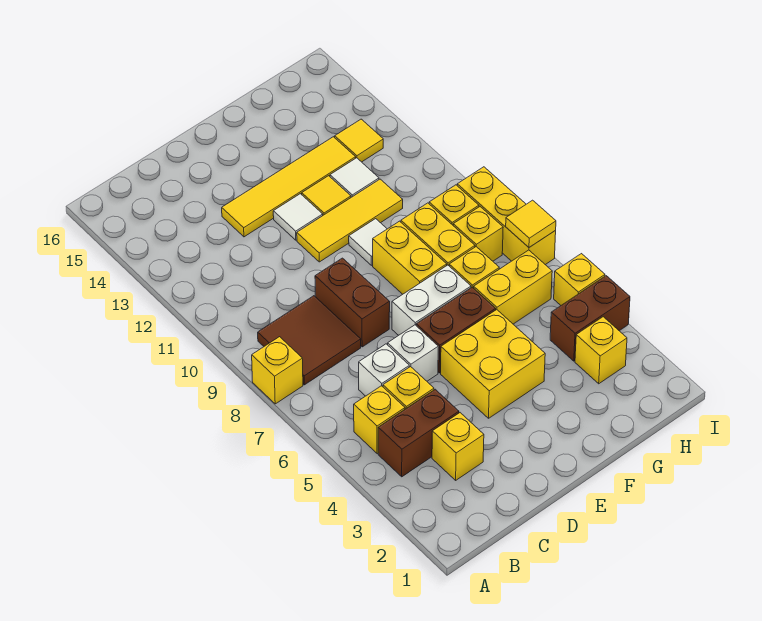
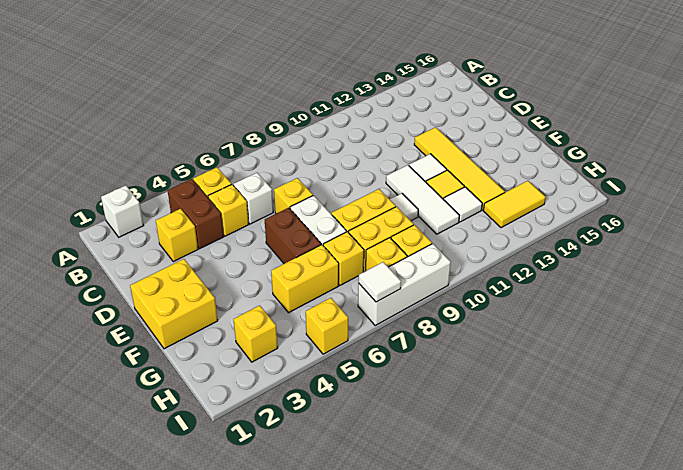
yellow 1x1 brick [252,337,303,404] -> yellow 1x1 brick moved to [274,178,313,213]
brown 2x2 tile [258,296,361,385] -> none
white 1x1 brick [388,325,438,381] -> white 1x1 brick moved to [101,185,144,237]
brown 1x2 brick [315,258,390,347] -> none
yellow 2x2 brick [441,310,545,418] -> yellow 2x2 brick moved to [130,259,218,349]
yellow 1x3 tile [297,179,403,262] -> white 1x3 tile [386,165,459,234]
yellow 1x2 brick [474,250,552,324] -> yellow 1x2 brick turned to [271,245,339,313]
brown 1x2 brick [550,276,630,361] -> none
yellow 1x1 tile [335,119,383,162] -> yellow 1x2 tile [483,181,546,228]
yellow 1x3 brick [457,167,556,265] -> white 1x3 brick [358,244,451,325]
yellow 1x1 tile [506,200,556,247] -> white 1x1 tile [358,262,401,302]

